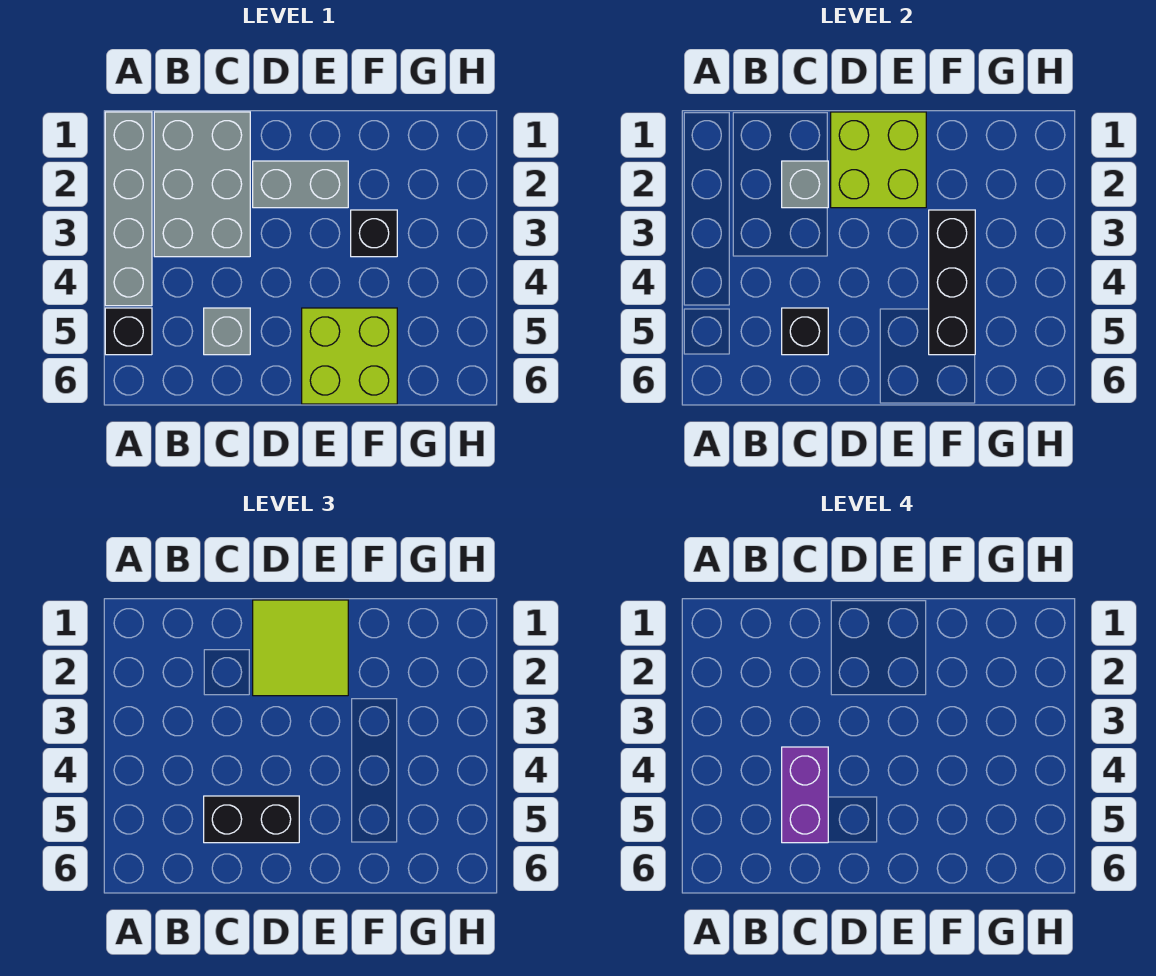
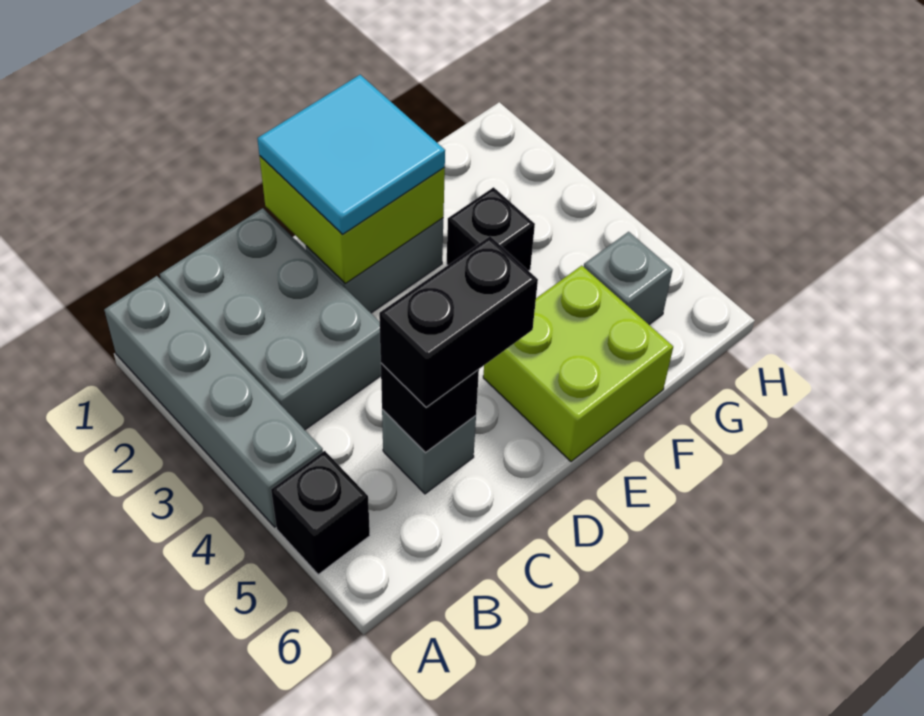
grey 1x1 brick [782,161,828,208] -> grey 1x1 brick moved to [584,232,672,325]
purple 1x2 brick [782,747,828,843] -> none
lime 2x2 tile [253,600,348,696] -> cyan 2x2 tile [257,75,445,234]
black 1x3 brick [929,210,975,355] -> none

